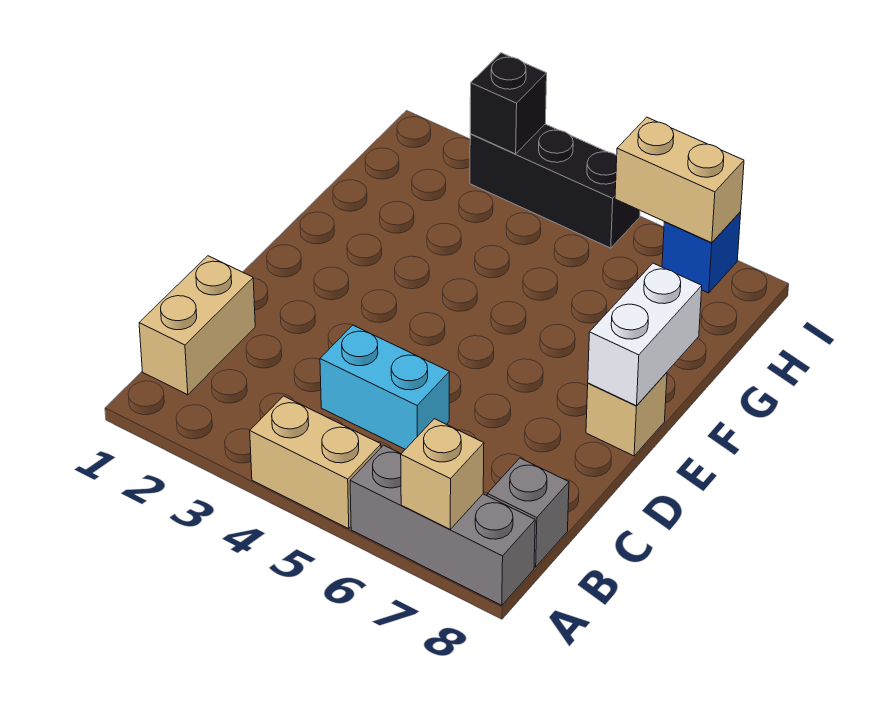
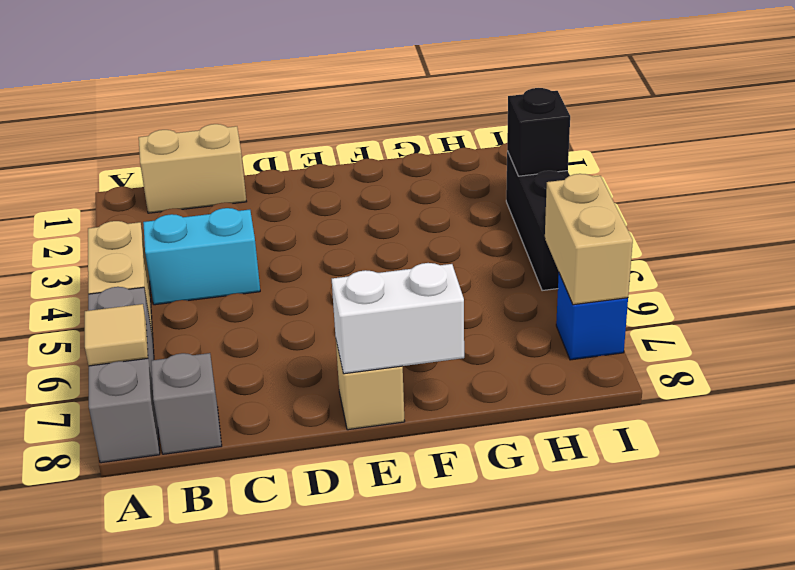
tan 1x1 brick [401,419,484,529] -> tan 1x1 tile [85,304,148,366]
cyan 1x2 brick [320,325,449,449] -> cyan 1x2 brick turned to [143,208,260,305]

